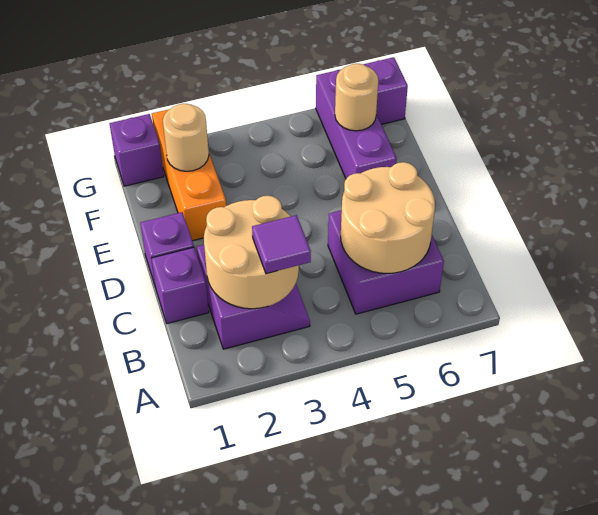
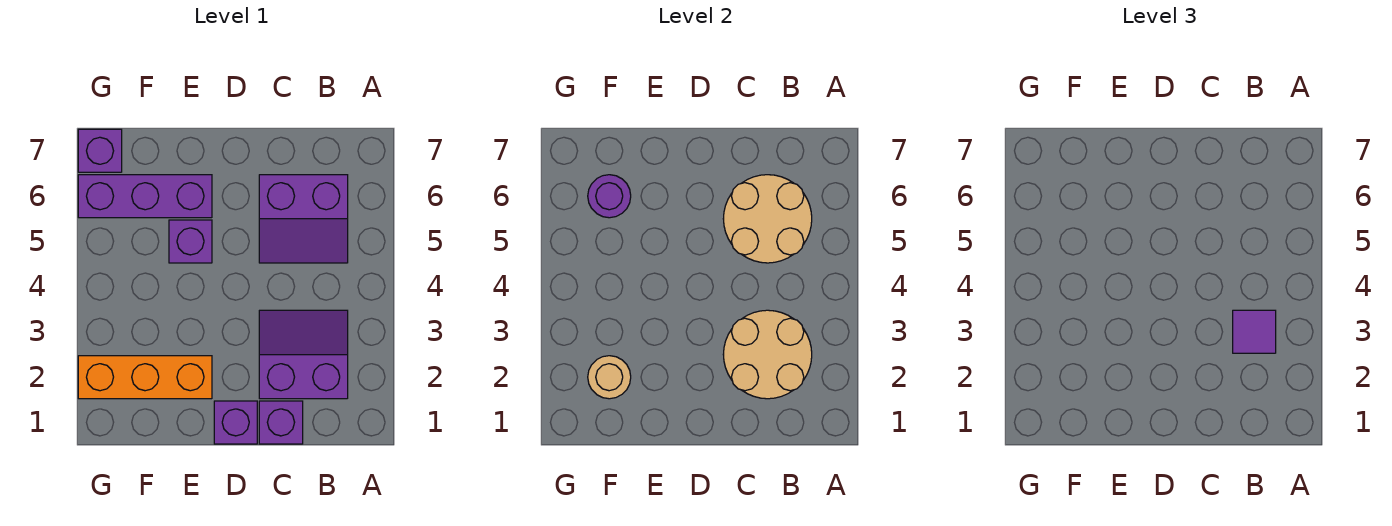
purple 2x2 brick [328,210,444,314] -> purple 2x2 slope [259,175,348,263]
tan 1x1 round brick [335,64,378,131] -> purple 1x1 round brick [588,175,631,218]
purple 1x1 brick [109,114,164,186] -> purple 1x1 brick moved to [169,220,212,263]

